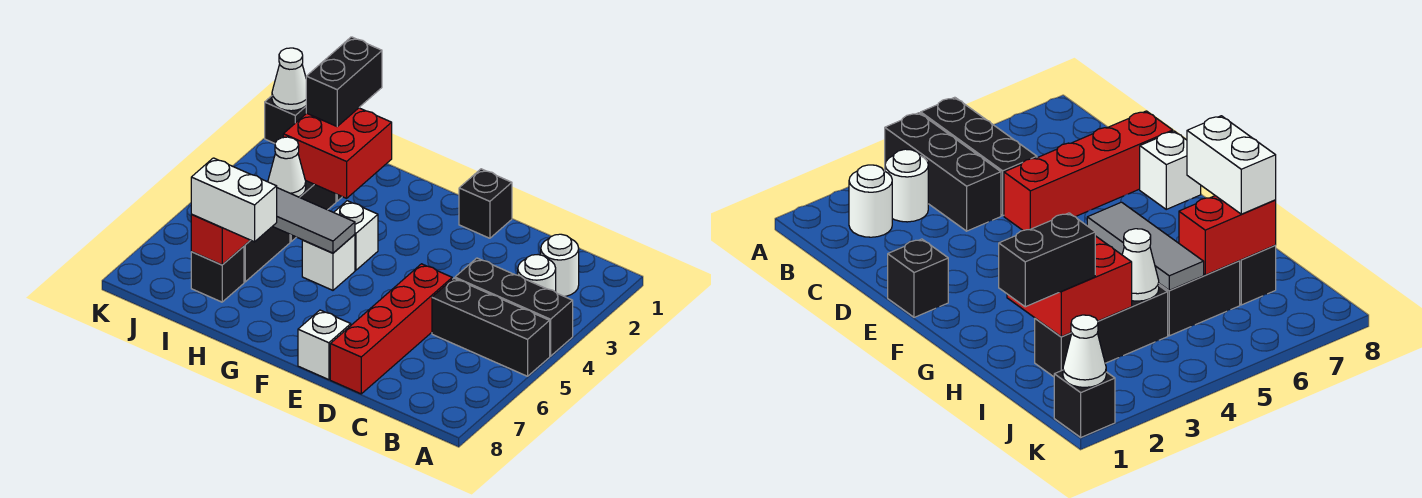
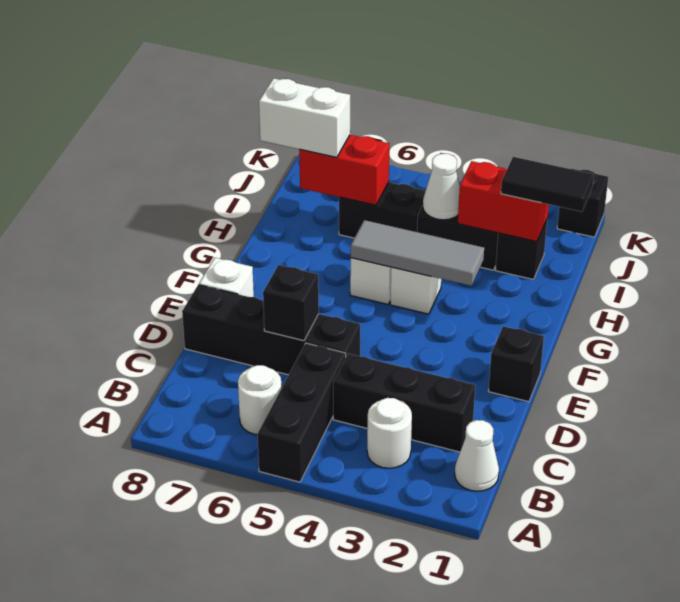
black 1x3 brick [455,258,573,356] -> black 1x3 brick turned to [333,354,475,452]
white 1x1 round brick [541,234,579,297] -> white 1x1 round brick moved to [238,365,282,435]
red 1x4 brick [330,264,452,394] -> black 1x4 brick [182,285,360,375]
grey 1x3 tile [272,188,355,253] -> grey 1x3 tile turned to [351,220,484,286]
red 2x2 brick [283,108,392,198] -> red 1x2 brick [458,161,549,242]
white 1x2 brick [191,158,277,242] -> white 1x2 brick turned to [259,78,350,157]
black 1x2 brick [306,37,382,126] -> black 1x2 tile [501,157,594,212]
black 1x1 brick [191,246,244,302] -> black 1x1 brick moved to [263,265,319,341]
white 1x1 cone [272,48,306,111] -> white 1x1 cone moved to [455,420,499,491]

